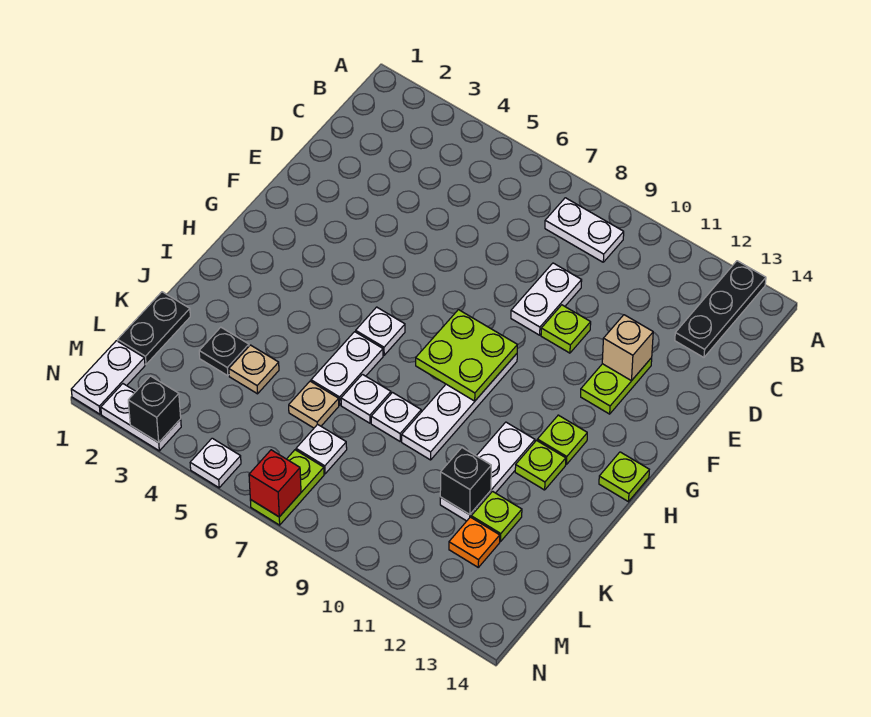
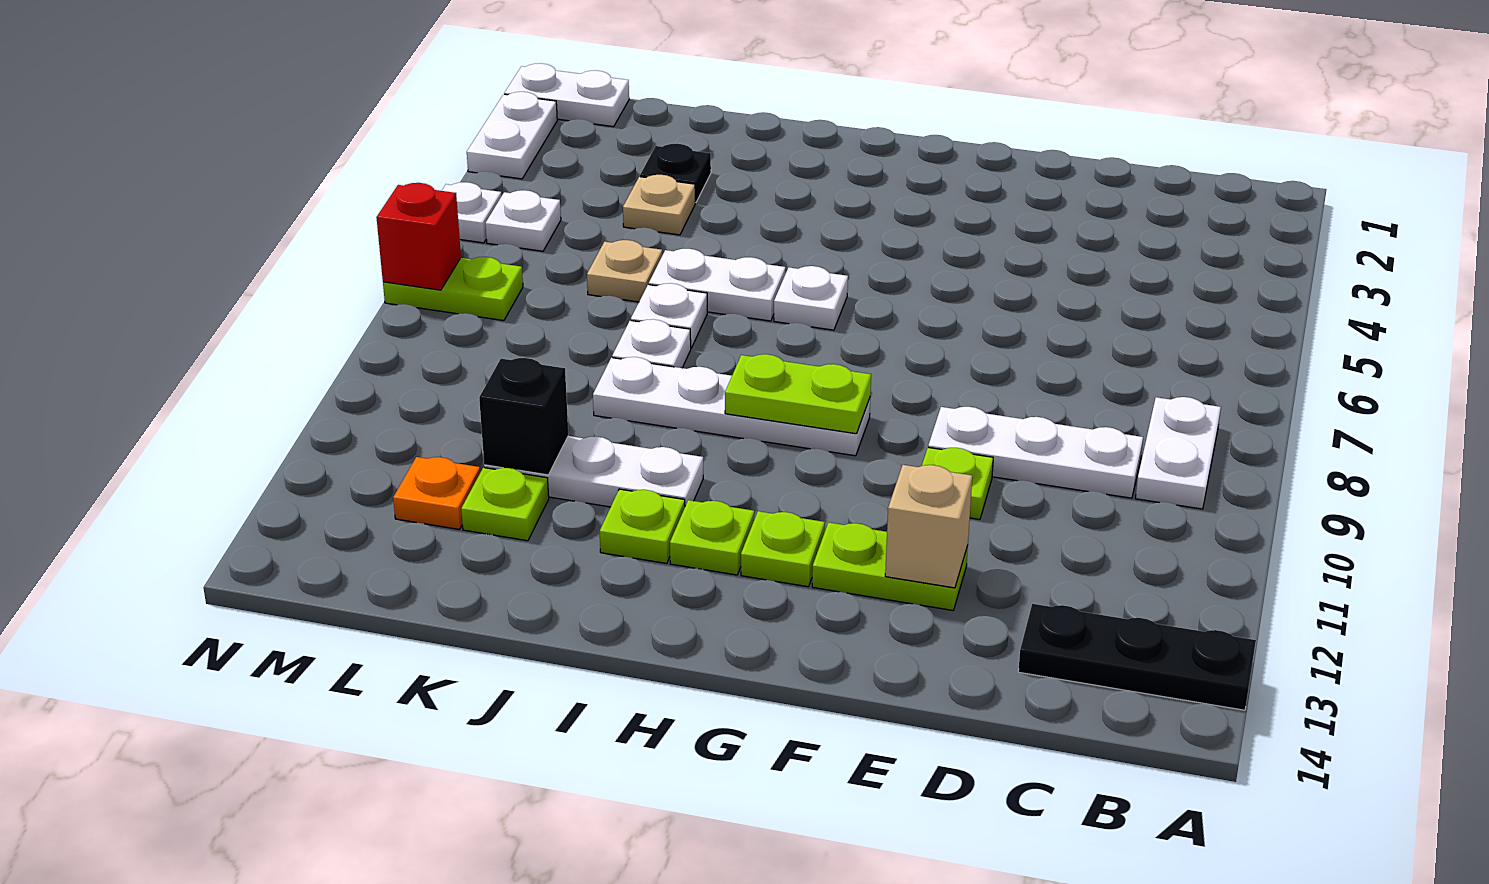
white 1x2 plate [511,263,582,335] -> white 1x3 plate [928,407,1143,498]
lime 2x2 plate [416,310,517,401] -> lime 1x2 plate [725,354,871,434]
lime 1x1 plate [599,452,649,502] -> lime 1x1 plate moved to [741,511,825,587]
black 1x2 plate [118,292,190,364] -> none
white 1x1 plate [296,424,347,474] -> white 1x1 plate moved to [485,190,561,251]
black 1x1 brick [128,376,181,443] -> none

